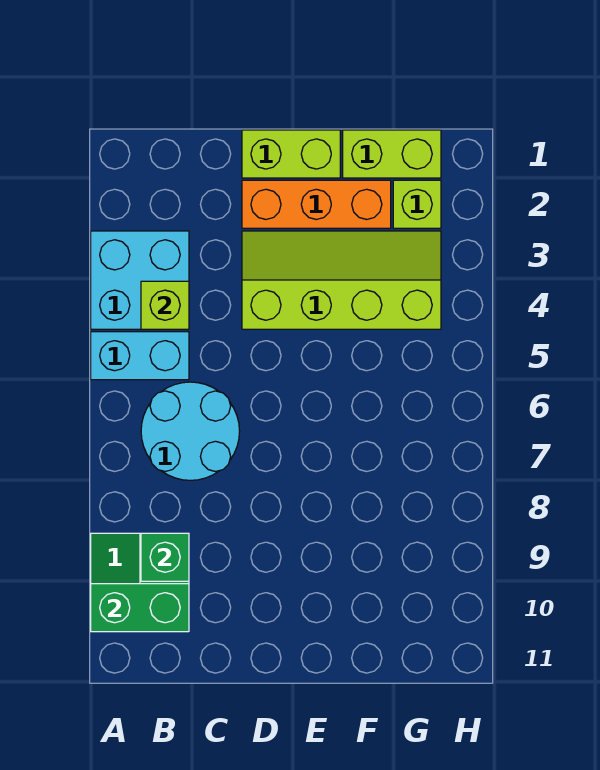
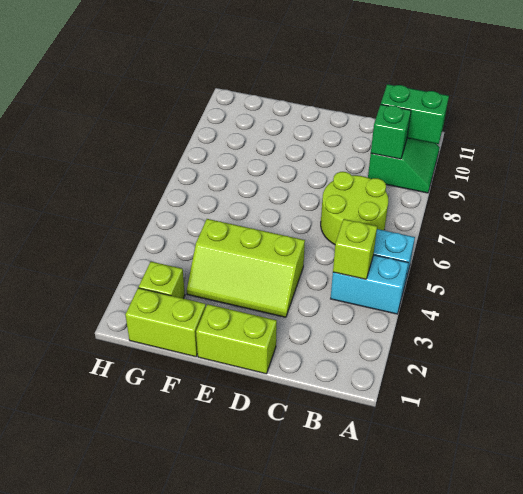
cyan 2x2 brick [91,231,189,329] -> cyan 1x2 brick [331,255,408,314]
cyan 2x2 round brick [141,382,240,480] -> lime 2x2 round brick [321,172,388,244]
orange 1x3 brick [242,180,391,228] -> none
lime 2x4 slope [242,231,441,329] -> lime 2x3 slope [187,219,305,317]

